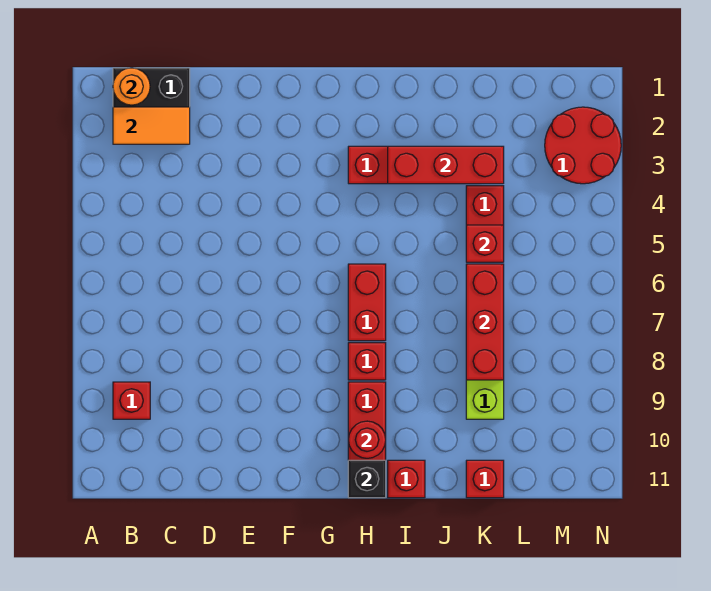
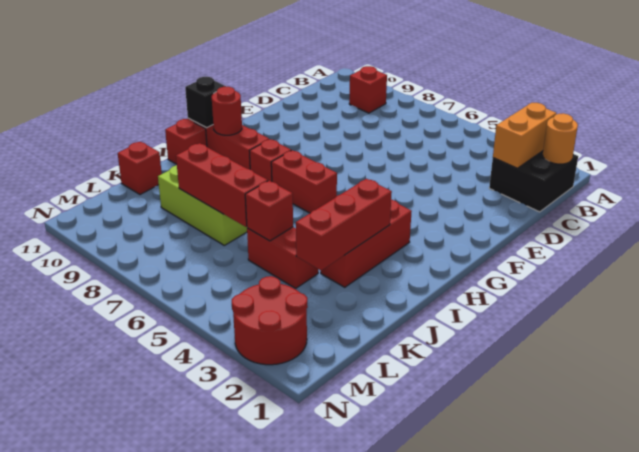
orange 1x2 tile [113,107,190,144] -> orange 1x2 brick [493,103,557,168]

